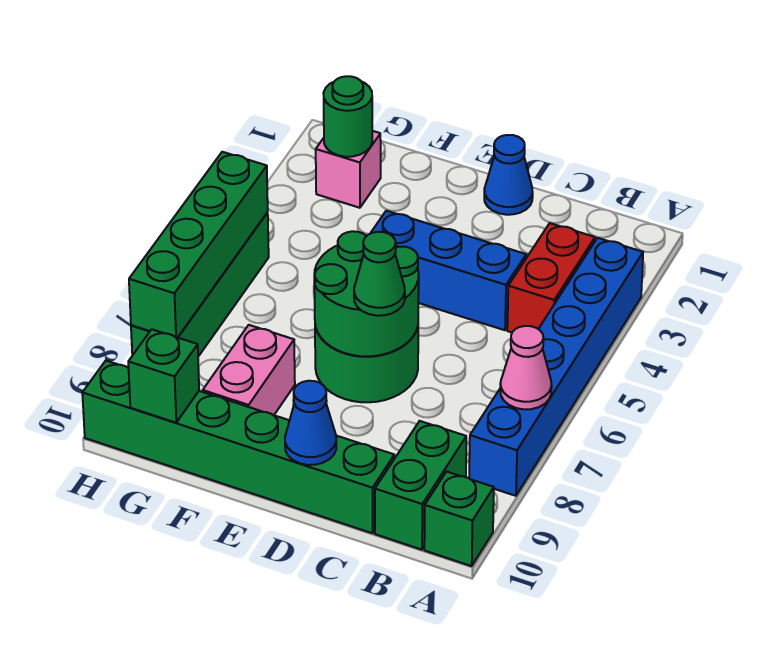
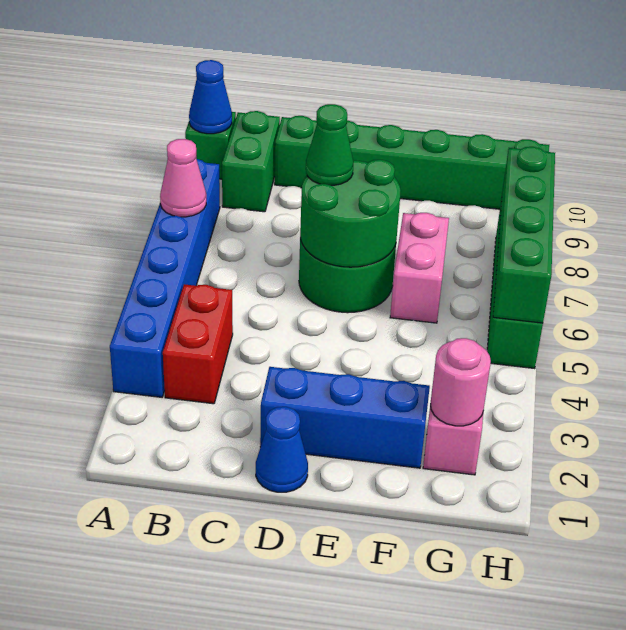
blue 1x3 brick [370,211,526,330] -> blue 1x3 brick moved to [260,367,430,468]
blue 1x1 cone [285,381,336,465] -> blue 1x1 cone moved to [189,60,232,134]
pink 1x2 brick [203,325,295,415] -> pink 1x2 brick moved to [390,213,449,323]
green 1x1 round brick [323,76,372,157] -> pink 1x1 round brick [430,338,491,426]
green 1x1 brick [128,329,199,423] -> none

